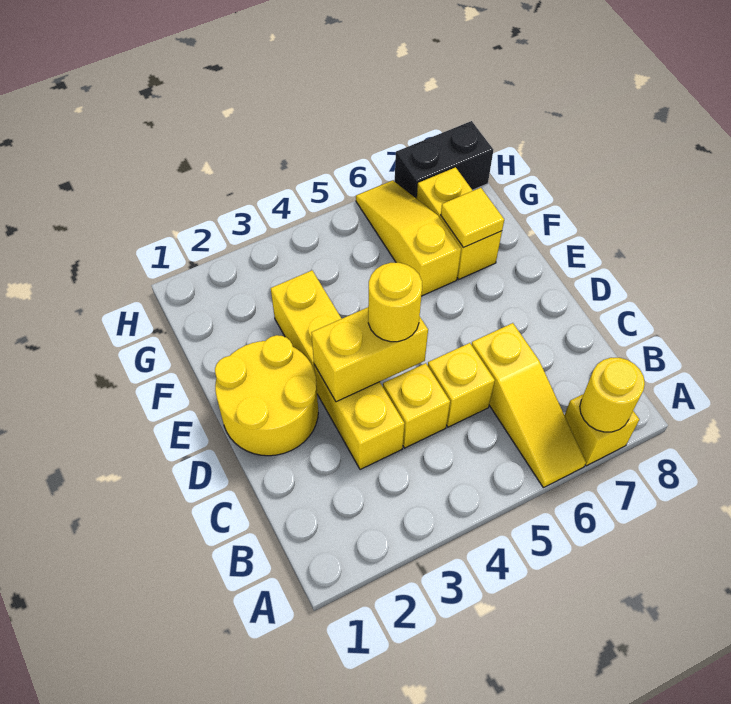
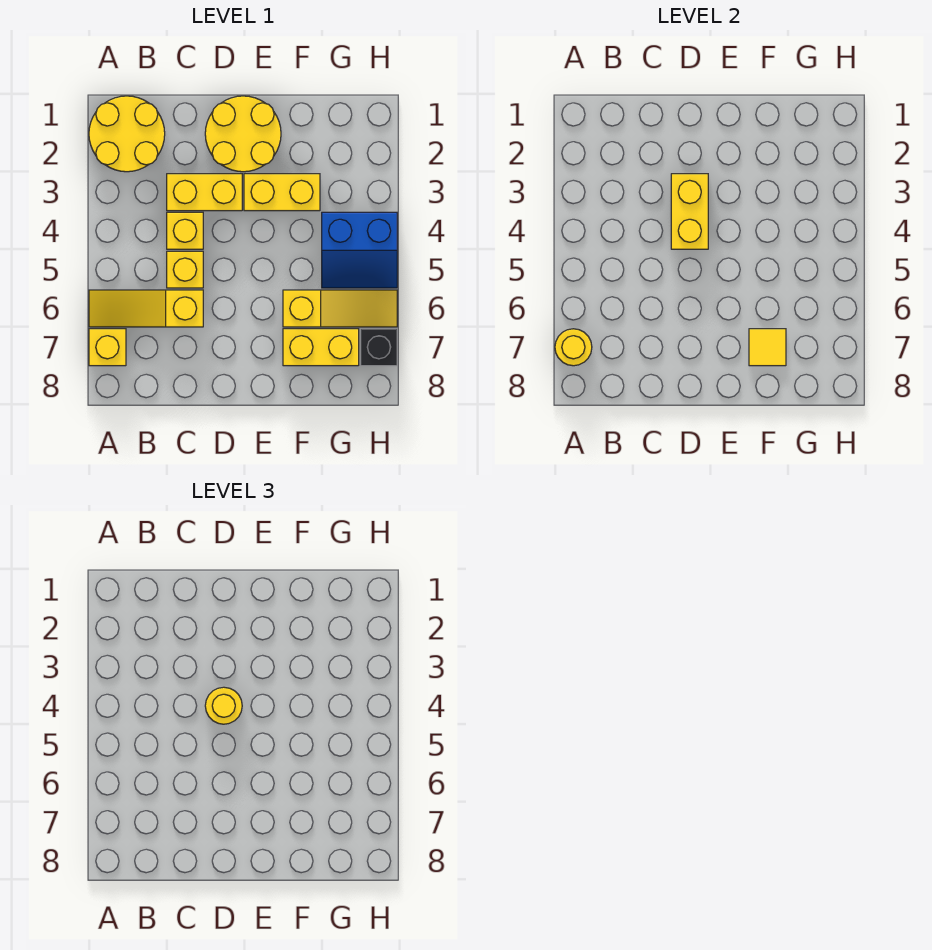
none -> yellow 2x2 round brick [89,96,165,172]
none -> blue 2x2 slope [322,212,397,288]
black 1x2 brick [395,121,493,199] -> black 1x1 brick [361,329,397,366]

